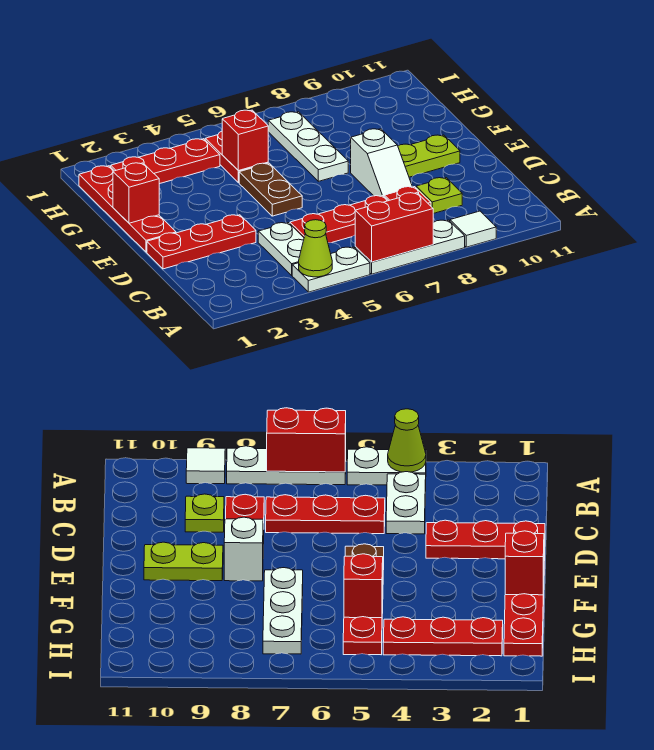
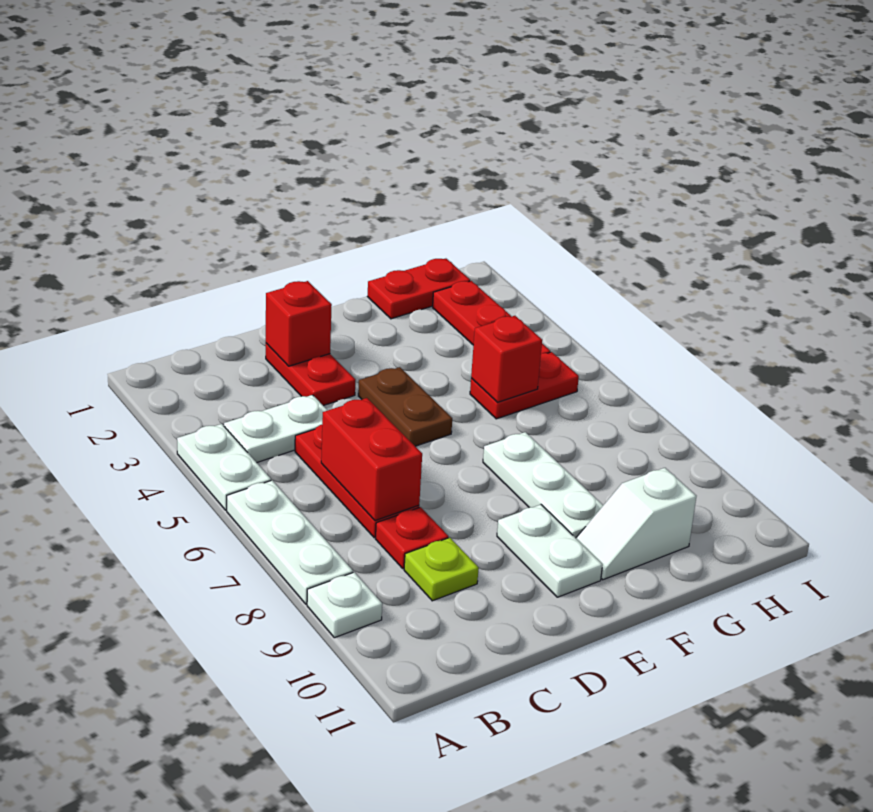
lime 1x1 cone [299,220,332,277] -> none
red 1x2 brick [355,193,433,262] -> red 1x2 brick moved to [321,398,422,521]
white 1x1 tile [450,211,496,247] -> white 1x1 plate [307,572,382,638]
red 1x3 plate [147,215,256,269] -> red 1x2 plate [266,343,355,406]
white 1x2 slope [351,129,412,197] -> white 1x2 slope moved to [576,468,696,580]
red 1x4 plate [79,166,176,252] -> red 1x2 plate [368,259,470,319]
brown 1x2 plate [239,163,302,216] -> brown 1x2 plate turned to [358,367,452,446]
lime 1x2 plate [398,135,460,177] -> white 1x2 plate [497,505,603,597]
red 1x1 brick [113,163,159,223] -> red 1x1 brick moved to [266,281,332,366]
white 1x3 plate [268,112,348,181] -> white 1x3 plate turned to [483,432,603,538]

